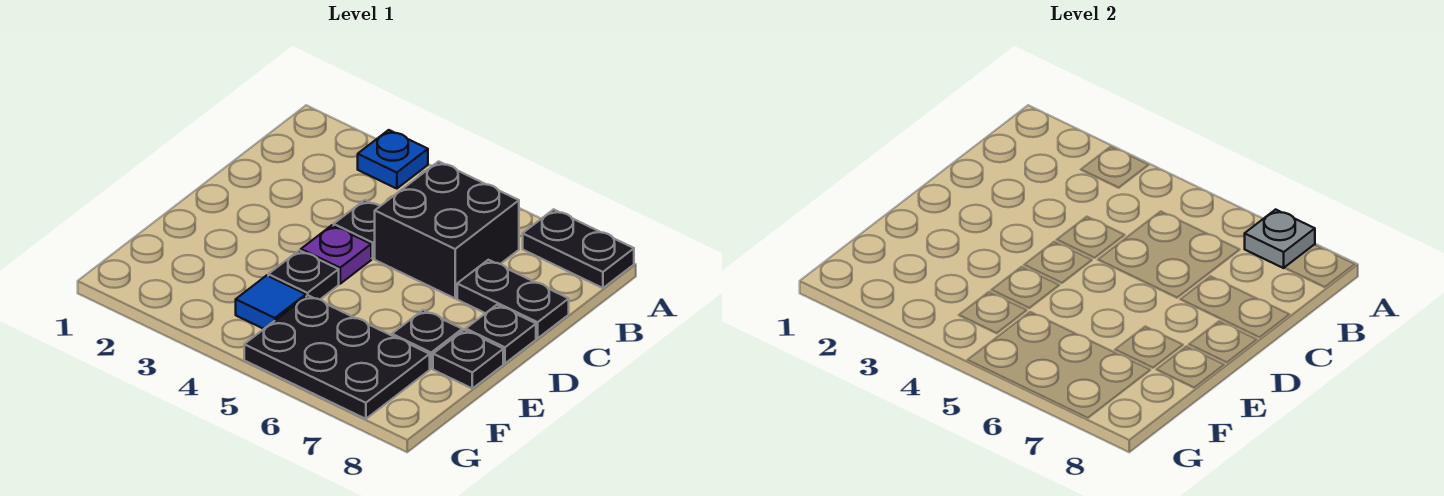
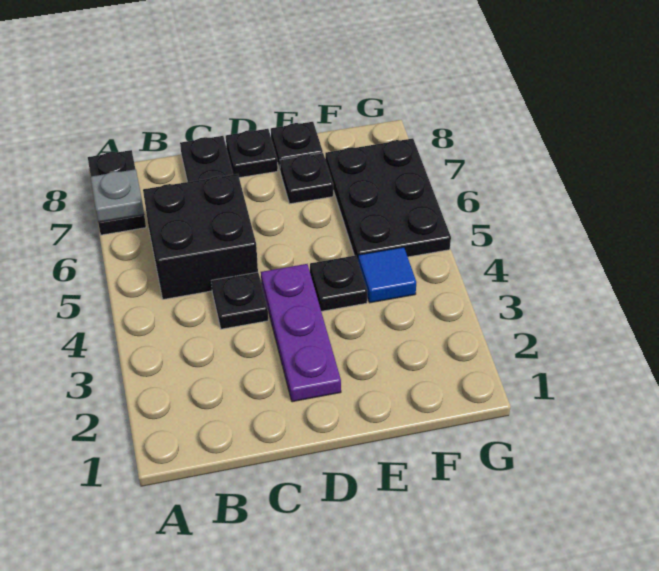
blue 1x1 plate [358,130,428,189] -> none
purple 1x1 plate [301,225,371,284] -> purple 1x3 plate [261,264,341,402]

